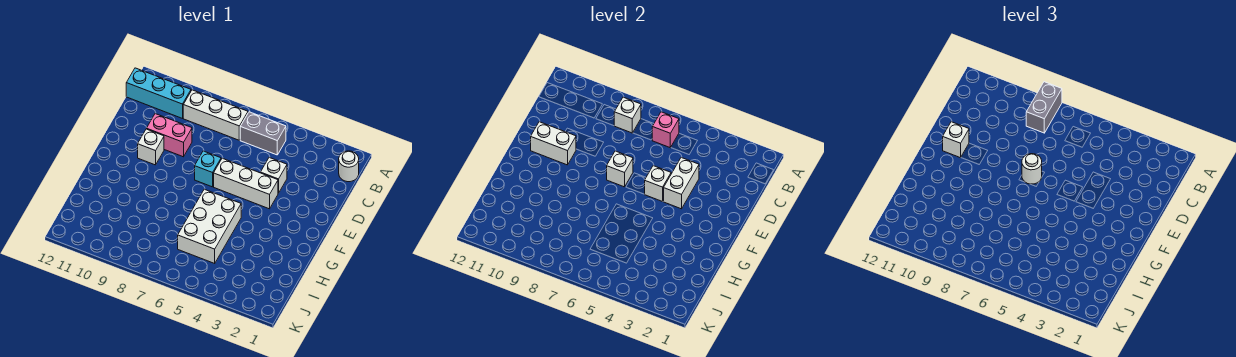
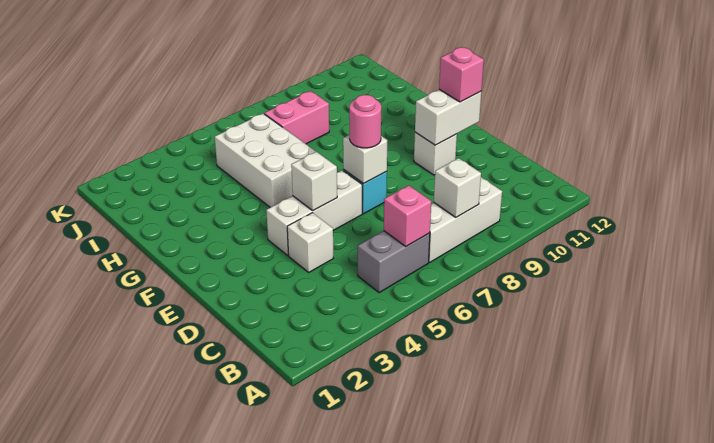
grey 1x2 brick [1026,82,1062,133] -> none
white 1x1 round brick [339,151,359,182] -> none
cyan 1x3 brick [126,68,191,118] -> none
white 1x2 brick [664,158,699,209] -> none
pink 1x2 brick [147,114,192,157] -> pink 1x2 brick moved to [264,91,329,144]
white 1x1 round brick [1022,154,1042,184] -> pink 1x1 round brick [349,95,381,148]
white 1x1 brick [943,122,969,158] -> pink 1x1 brick [439,47,484,102]

